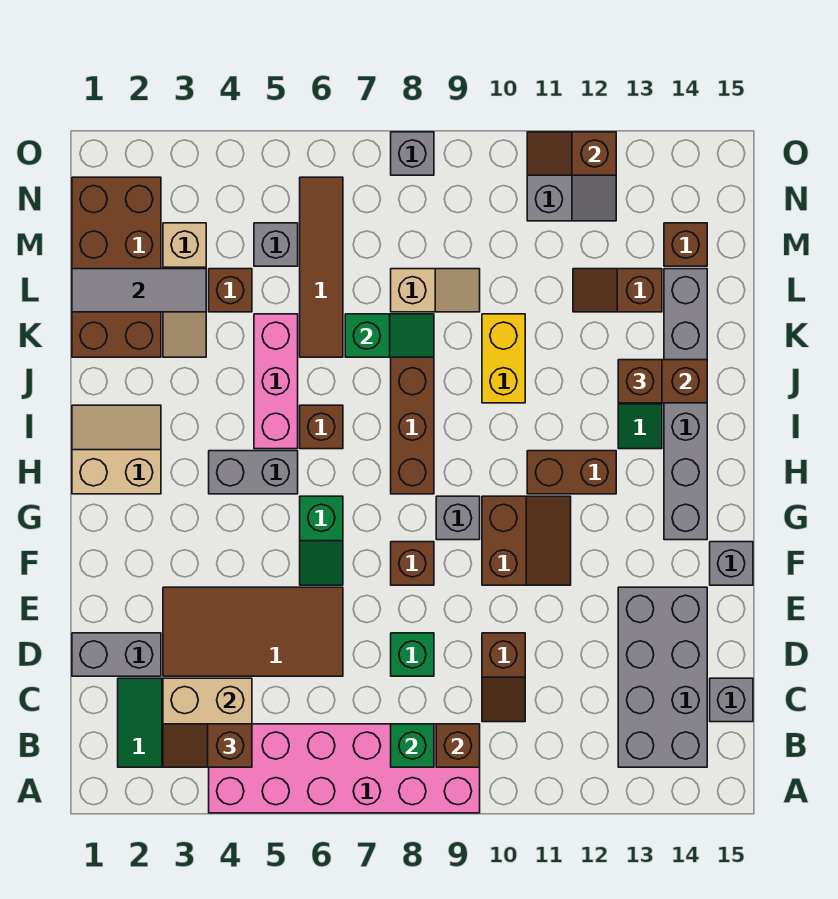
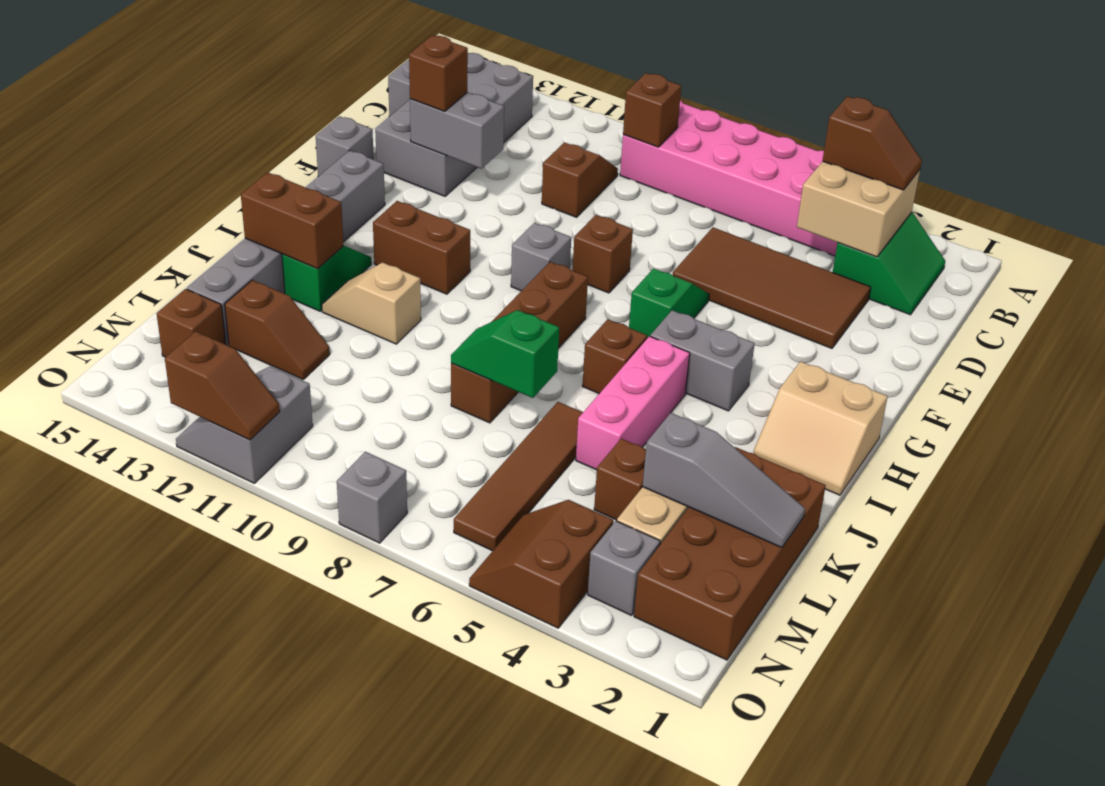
green 1x1 brick [391,724,434,767] -> none
grey 1x2 brick [72,633,161,676] -> grey 1x2 brick moved to [410,92,504,169]
green 1x1 brick [391,633,434,676] -> none
brown 2x2 slope [482,496,571,585] -> brown 2x2 slope moved to [469,500,613,628]
yellow 1x2 brick [482,314,525,403] -> none
brown 1x1 brick [618,360,662,403] -> brown 1x1 brick moved to [409,35,468,111]
grey 1x3 tile [72,269,206,312] -> grey 1x3 slope [643,413,805,548]
tan 1x2 slope [391,269,480,312] -> tan 1x2 slope moved to [322,262,421,344]
grey 1x1 brick [254,223,298,266] -> grey 1x1 brick moved to [588,521,660,616]

